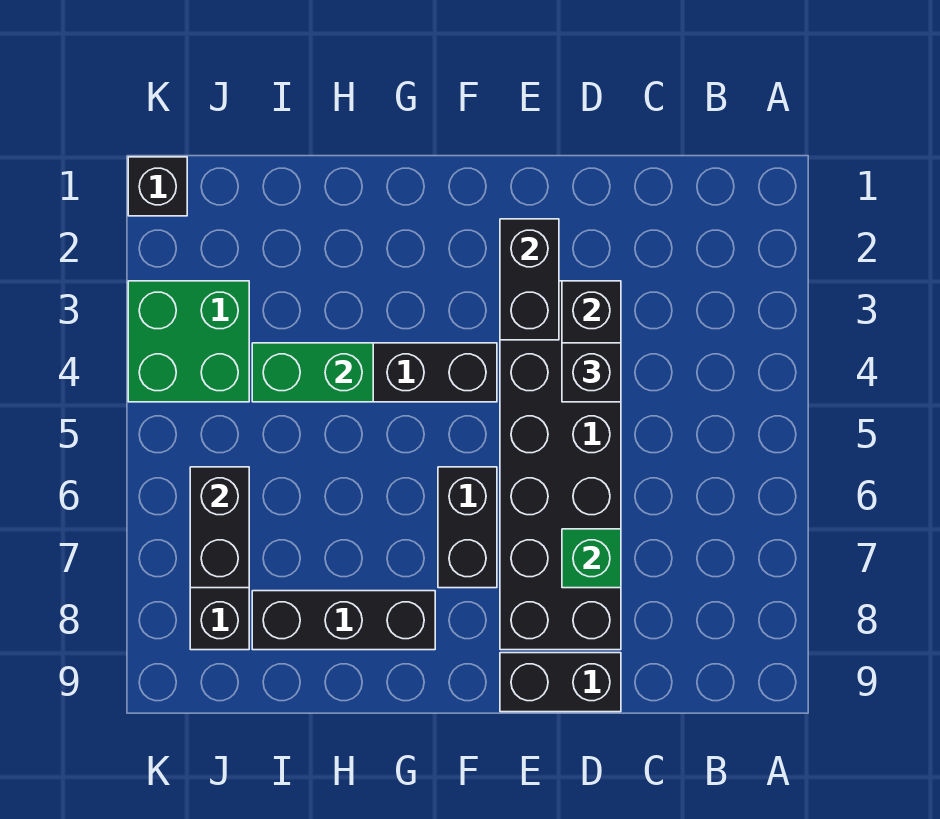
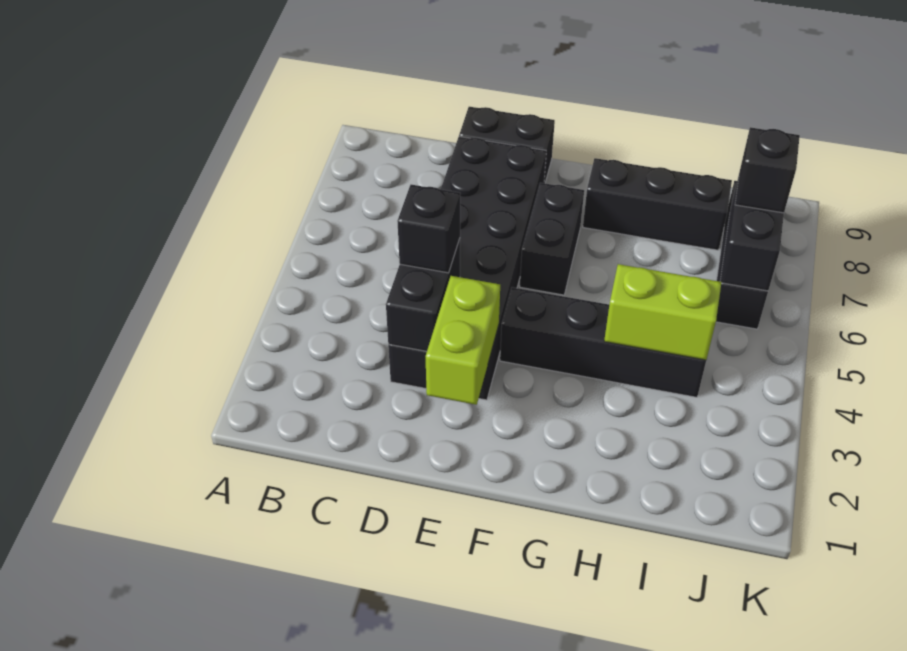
green 1x1 brick [562,529,621,588] -> none
black 1x2 brick [500,219,559,340] -> lime 1x2 brick [426,276,500,405]
green 1x2 brick [252,343,373,402] -> lime 1x2 brick [604,264,722,360]
green 2x2 brick [128,281,249,402] -> none
black 1x1 brick [128,157,187,216] -> black 1x1 brick moved to [735,127,800,213]

